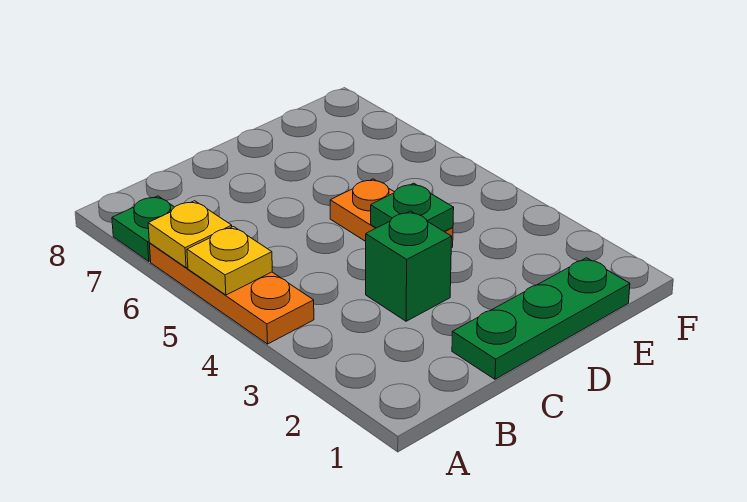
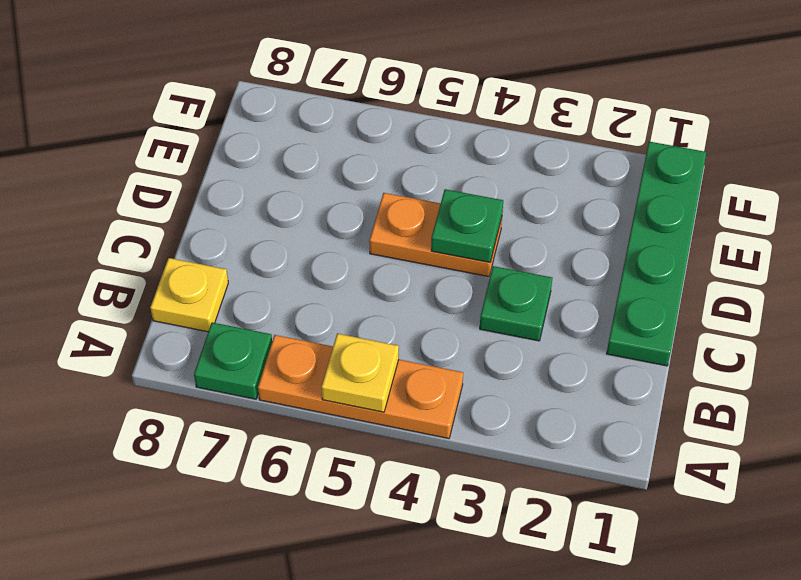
yellow 1x1 plate [148,201,232,268] -> yellow 1x1 plate moved to [150,258,228,332]
green 1x3 plate [452,258,630,379] -> green 1x4 plate [607,142,706,366]
green 1x1 brick [366,211,452,321] -> green 1x1 plate [480,266,552,341]

